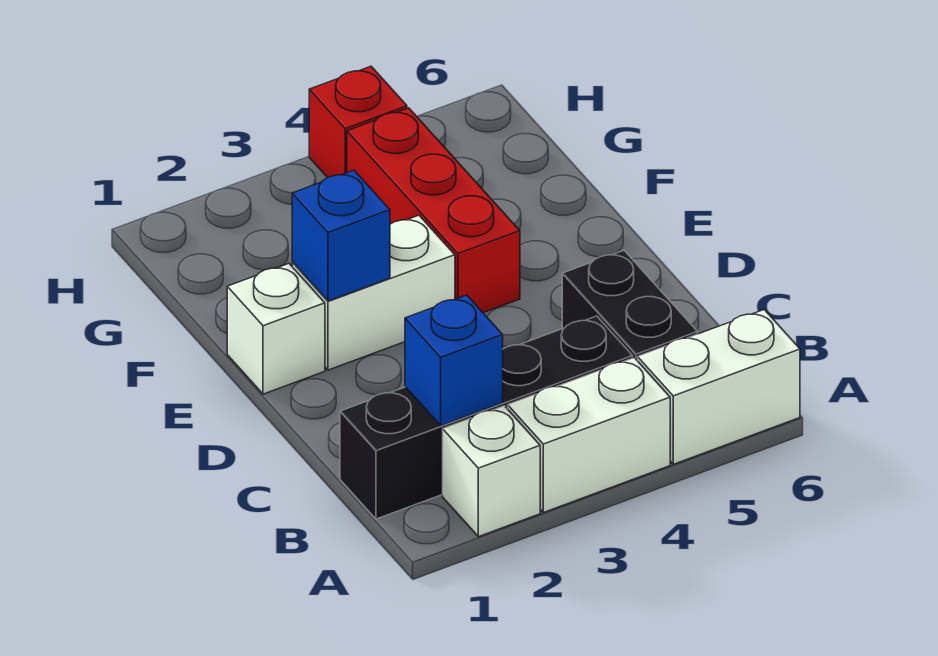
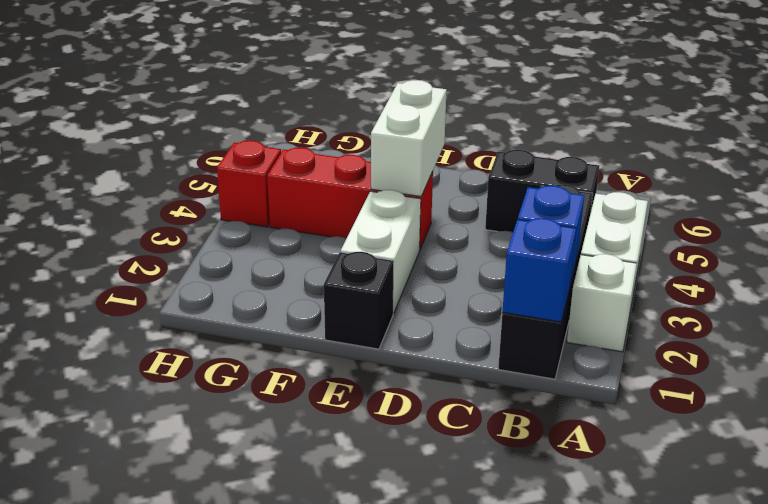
white 1x2 brick [638,310,800,464] -> white 1x2 brick moved to [371,80,447,197]
white 1x1 brick [227,264,325,394] -> black 1x1 brick [324,252,394,349]
blue 1x1 brick [292,170,390,301] -> blue 1x1 brick moved to [502,218,576,322]

